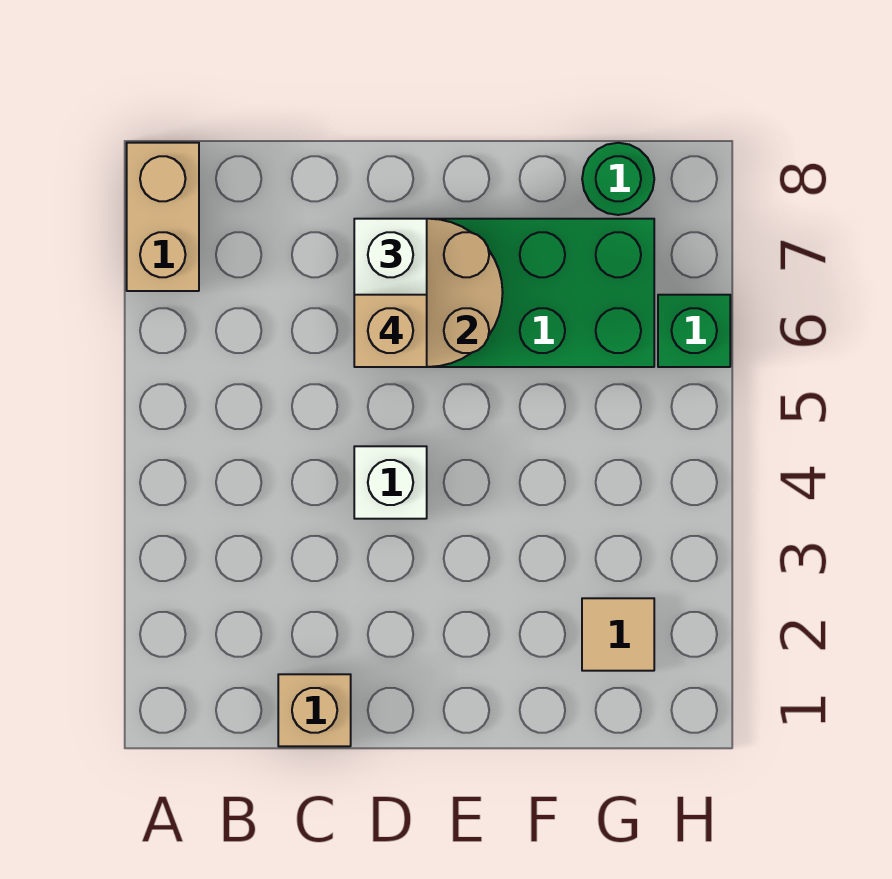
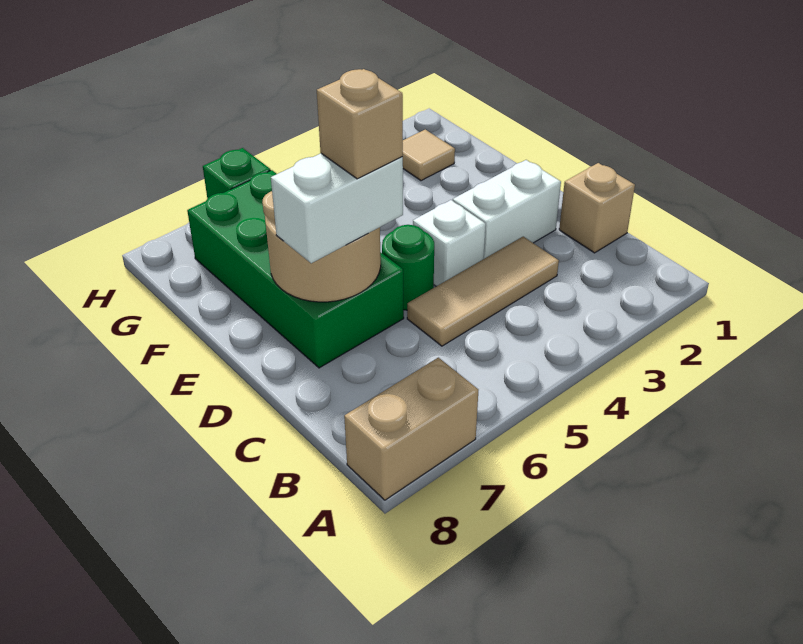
none -> tan 1x3 tile [407,237,559,346]
none -> white 1x2 brick [453,160,561,259]
green 1x1 round brick [582,143,654,215] -> green 1x1 round brick moved to [382,225,434,310]

